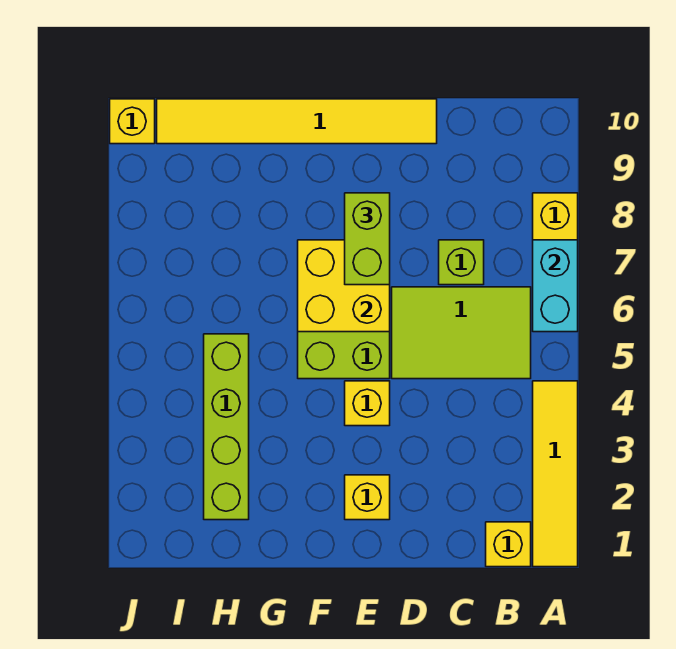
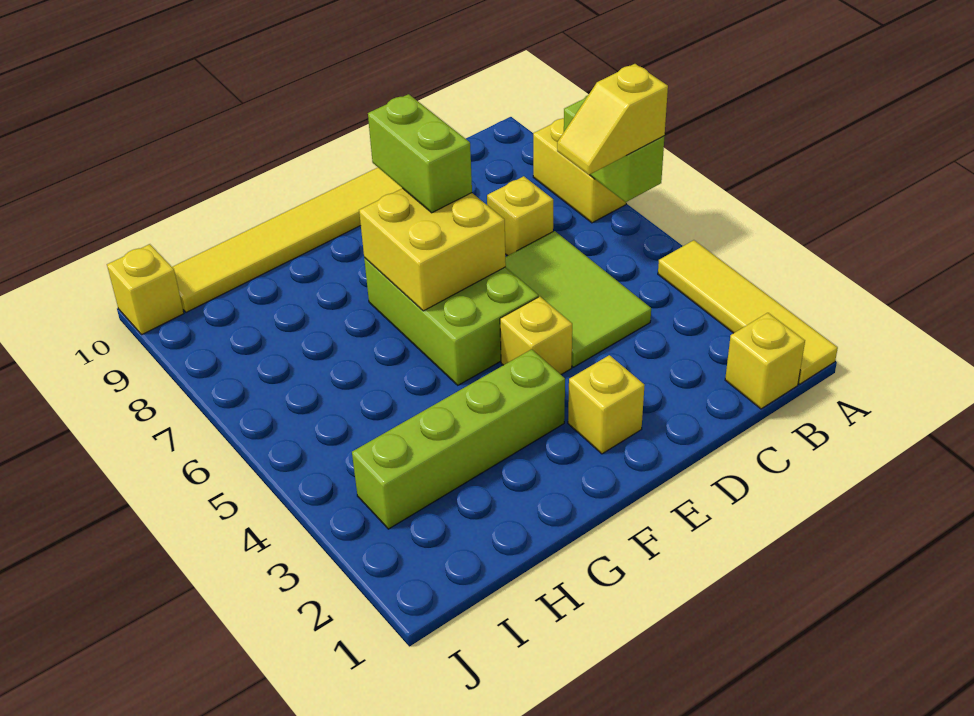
cyan 1x2 brick [533,240,578,332] -> lime 1x2 brick [564,95,665,202]
none -> yellow 1x2 slope [557,64,668,175]
lime 2x3 tile [392,287,531,379] -> lime 2x3 tile turned to [505,231,651,367]
lime 1x1 brick [439,240,484,285] -> yellow 1x1 brick [487,176,553,256]
lime 1x4 brick [204,334,249,520] -> lime 1x4 brick turned to [352,349,565,529]

